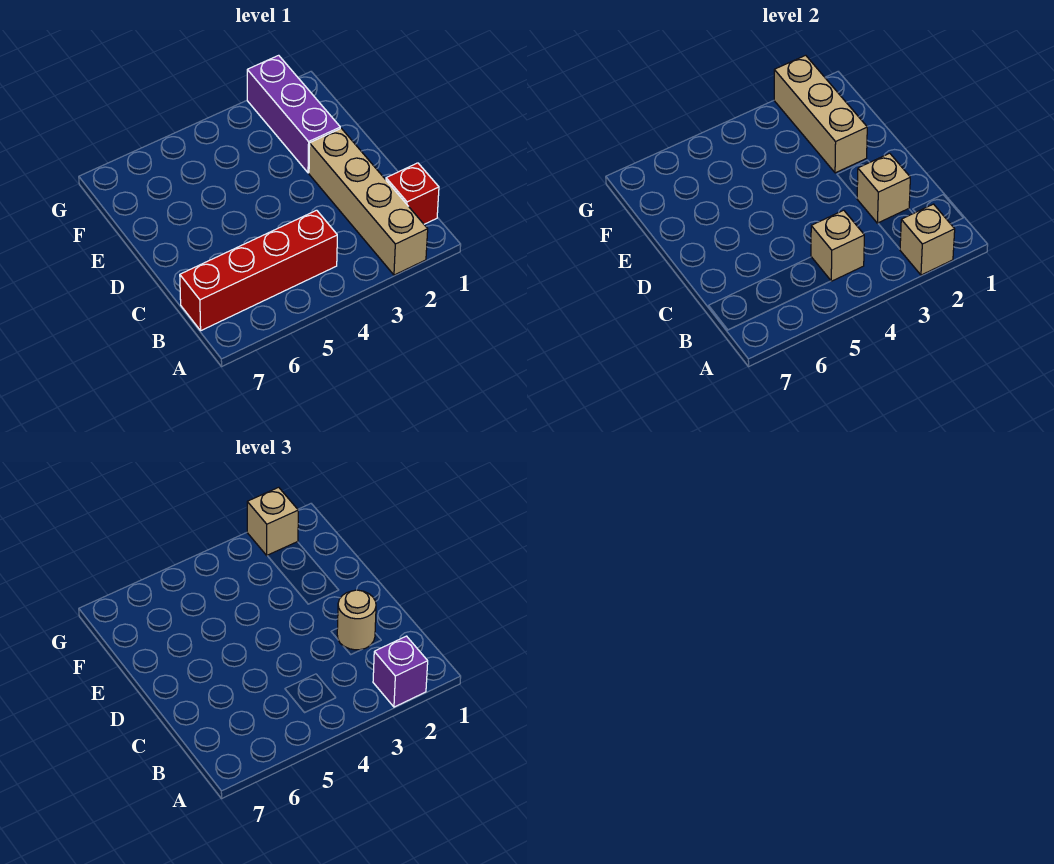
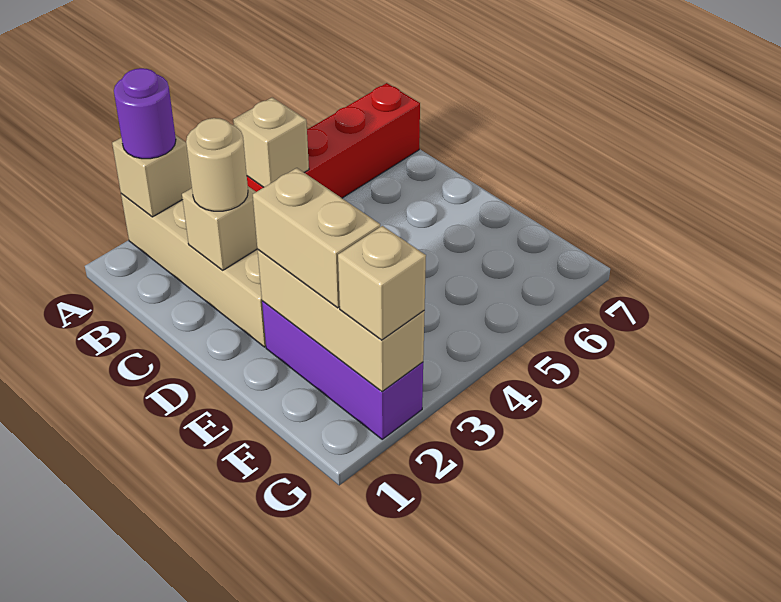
purple 1x1 brick [373,636,428,707] -> purple 1x1 round brick [114,68,176,159]
red 1x1 brick [386,163,439,224] -> none
none -> tan 1x2 brick [253,168,380,308]

